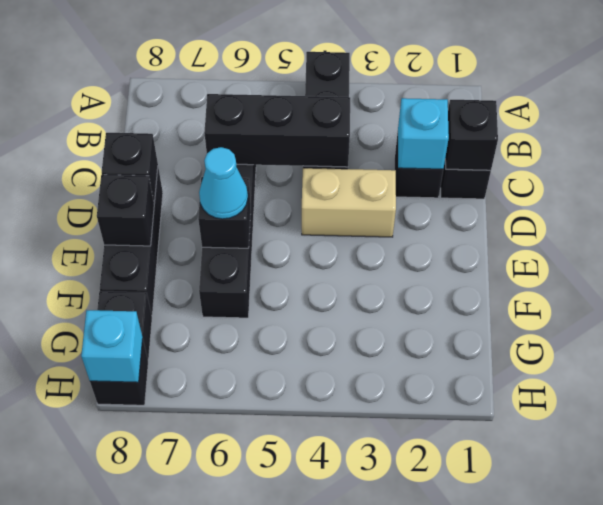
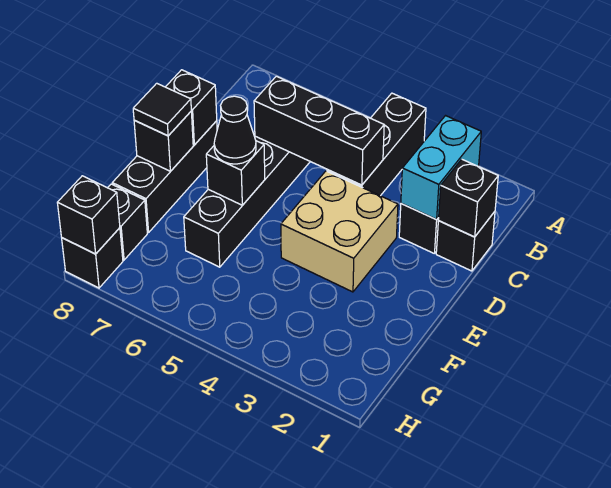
cyan 1x1 brick [398,98,449,169] -> cyan 1x2 brick [401,116,481,219]
tan 1x2 brick [302,168,396,237] -> tan 2x2 brick [281,171,398,292]
cyan 1x1 cone [199,147,248,219] -> black 1x1 cone [214,96,256,164]
none -> black 1x1 tile [133,83,191,136]
cyan 1x1 brick [81,310,143,382] -> black 1x1 brick [57,176,120,254]

